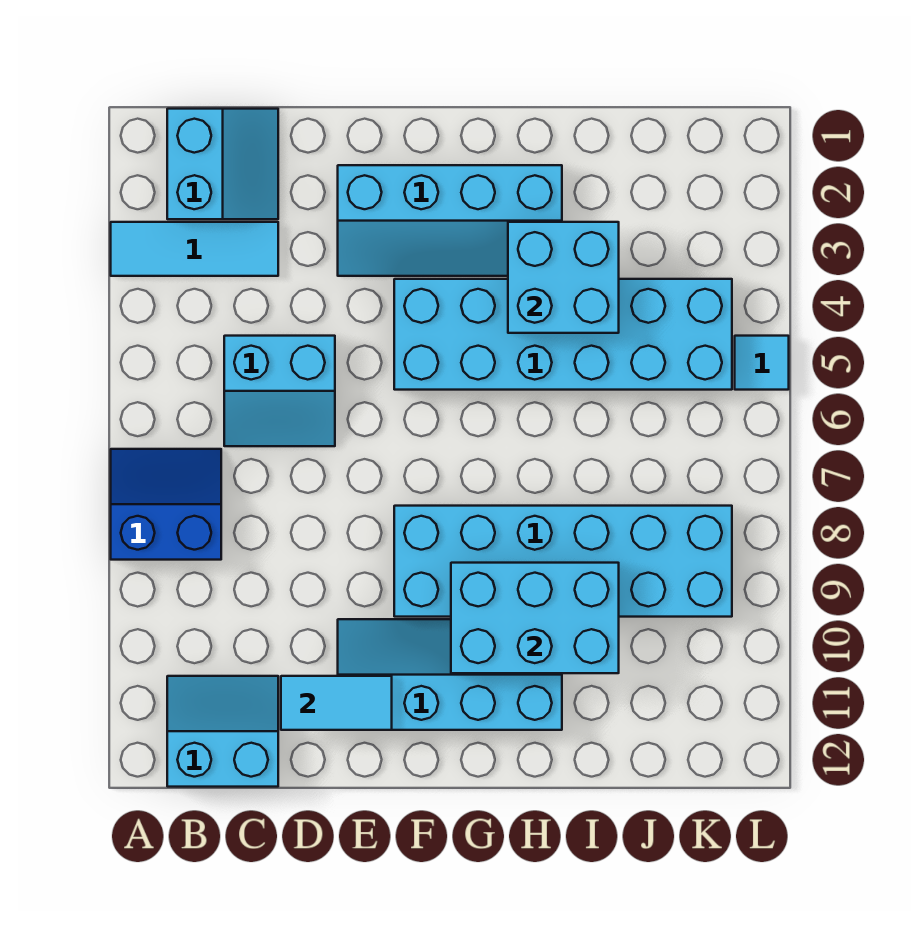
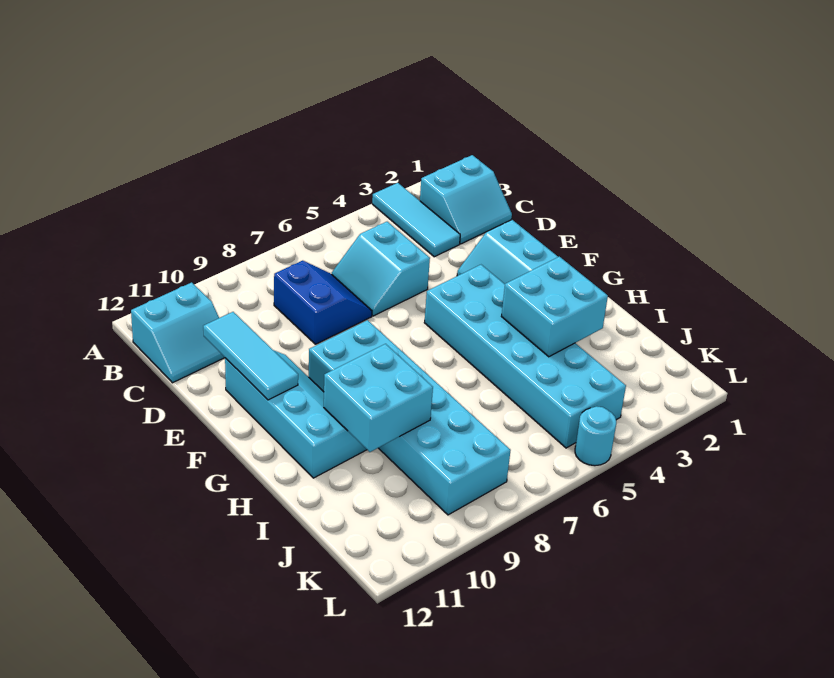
blue 2x2 slope [111,449,221,560] -> blue 2x2 slope moved to [274,261,372,344]
cyan 2x2 slope [167,676,278,787] -> cyan 2x2 slope turned to [131,282,225,383]
cyan 1x2 tile [281,676,392,730] -> cyan 1x3 tile [203,312,298,400]
cyan 2x3 brick [451,563,619,673] -> cyan 2x2 brick [324,344,433,452]
cyan 1x1 tile [735,336,789,390] -> cyan 1x1 round brick [575,406,616,466]

